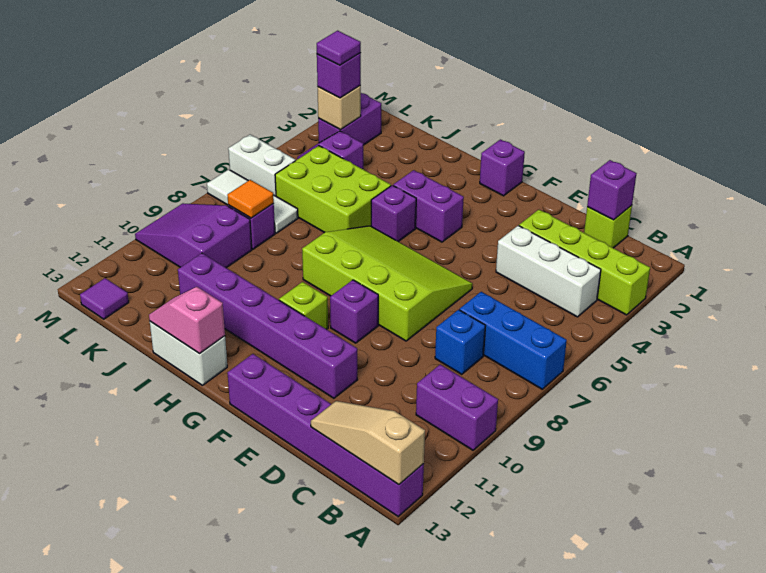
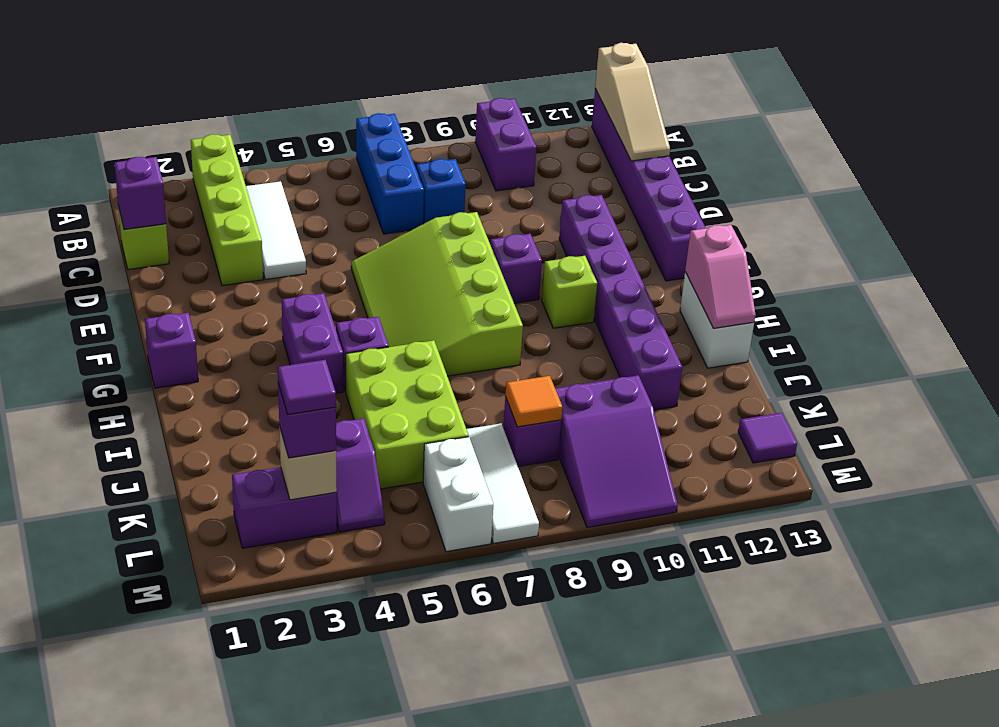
white 1x3 brick [496,226,601,317] -> white 1x3 tile [246,181,306,279]

